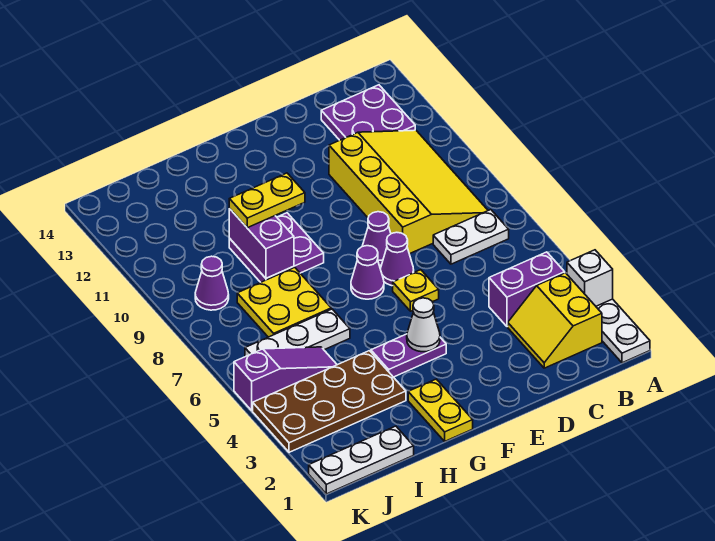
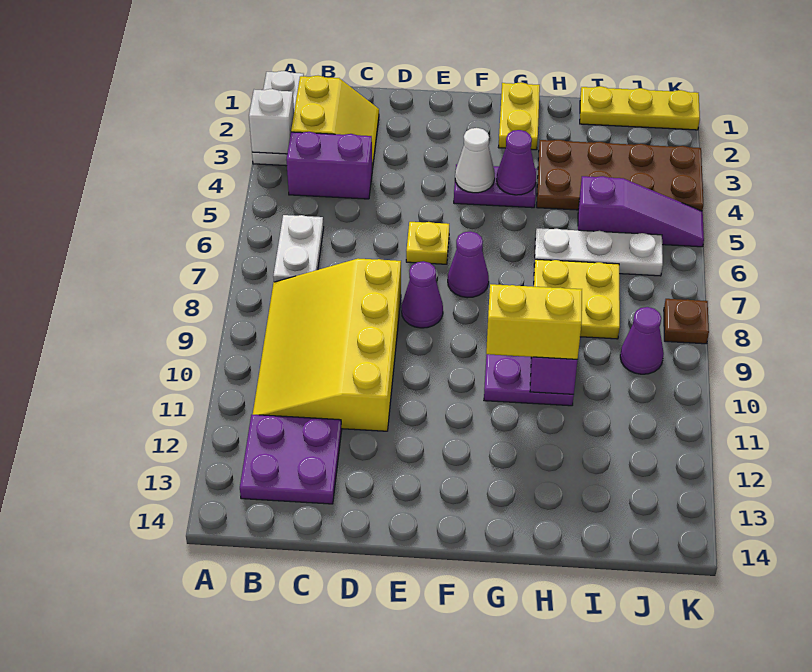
white 1x2 plate [433,210,509,264] -> white 1x2 plate turned to [273,215,324,282]
purple 1x1 cone [380,232,414,286] -> purple 1x1 cone moved to [497,130,536,195]
yellow 1x2 plate [229,173,305,228] -> yellow 1x2 brick [486,284,582,359]
white 1x3 plate [309,426,414,494] -> yellow 1x3 plate [580,86,700,130]
purple 1x3 slope [234,347,337,411] -> purple 1x3 slope turned to [578,176,704,247]
none -> brown 1x1 plate [664,299,709,344]

